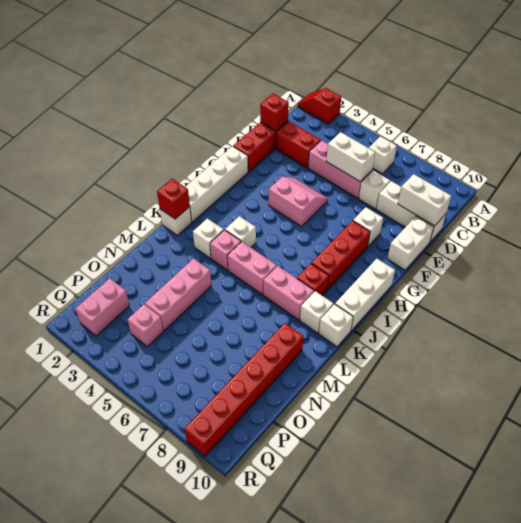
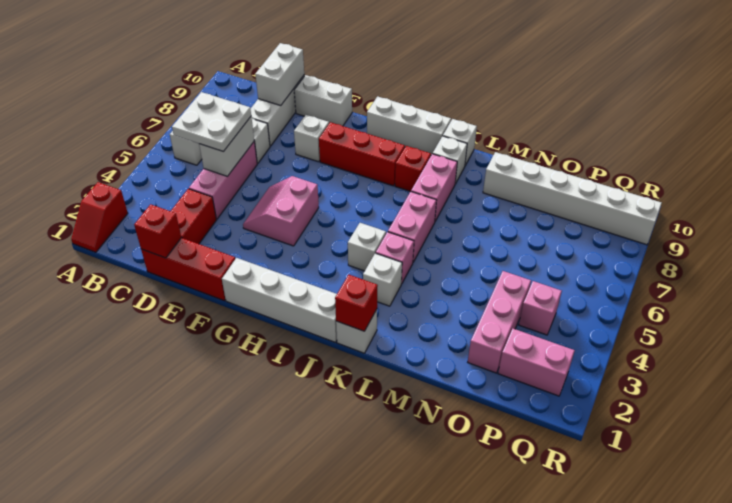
none -> white 2x2 plate [172,92,251,152]
pink 1x3 brick [145,259,211,330] -> pink 1x3 brick turned to [468,271,531,373]
red 1x6 brick [184,323,303,456] -> white 1x6 brick [483,152,662,245]

